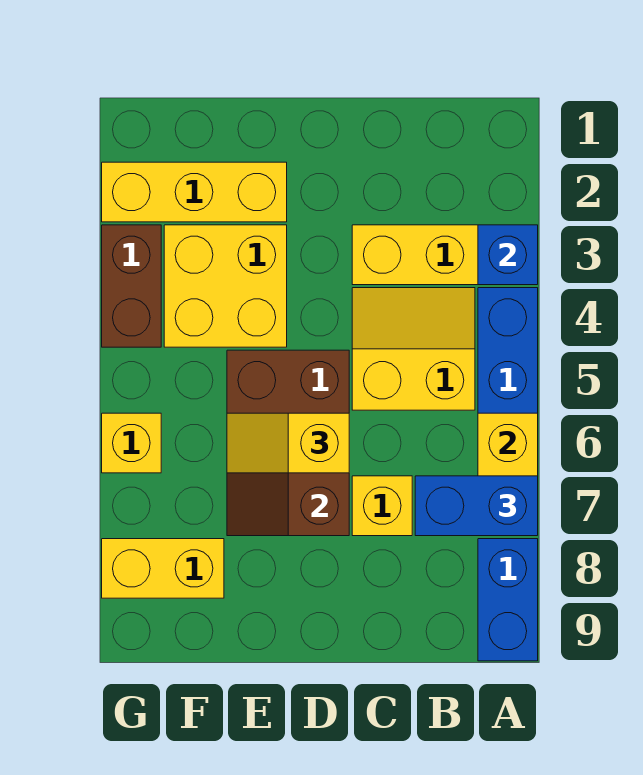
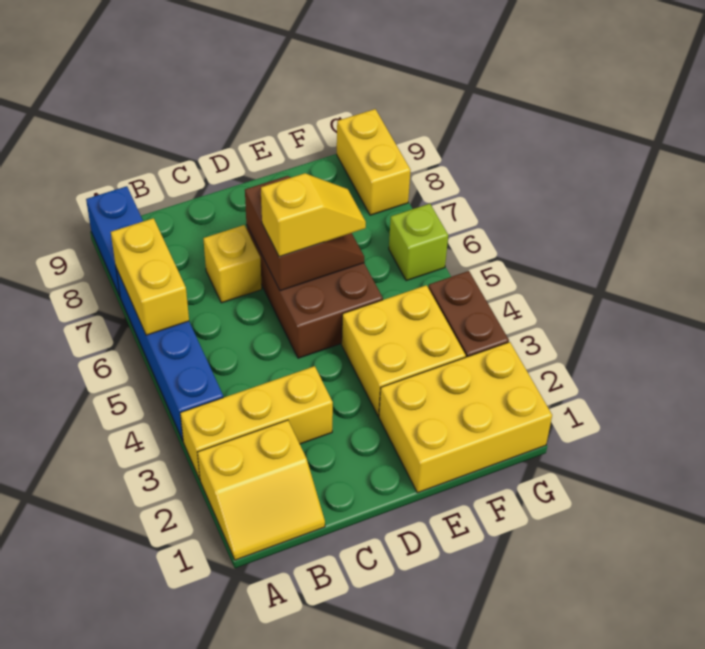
blue 1x1 brick [478,225,538,285] -> none
blue 1x2 brick [415,476,538,536] -> none
yellow 2x2 slope [352,288,475,410] -> yellow 2x2 slope moved to [198,420,325,560]
yellow 1x3 brick [102,162,287,222] -> yellow 2x3 brick [379,342,552,493]
yellow 1x2 brick [102,539,224,598] -> yellow 1x2 brick turned to [337,109,410,215]
yellow 1x1 brick [102,413,161,473] -> lime 1x1 brick [389,204,448,281]

